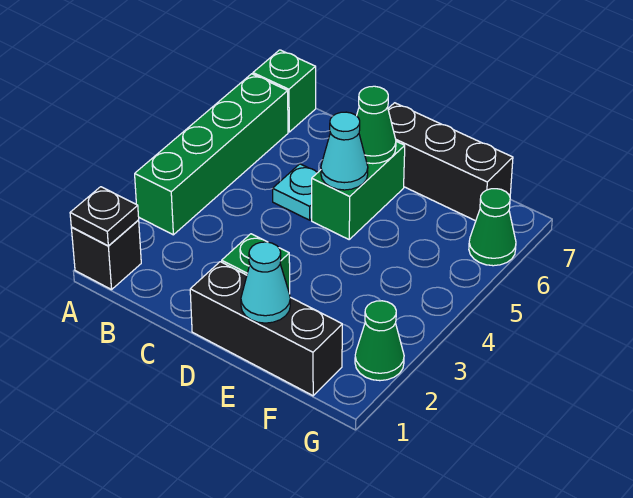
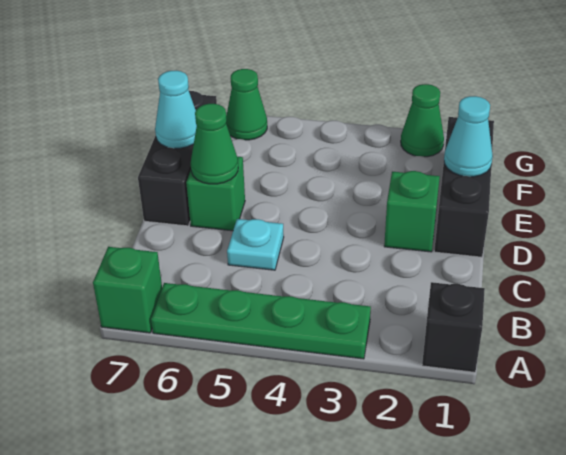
black 1x1 plate [70,187,139,246] -> none
green 1x4 brick [135,74,288,235] -> green 1x4 plate [151,283,371,359]
green 1x2 brick [312,141,405,239] -> green 1x1 brick [186,157,245,231]
cyan 1x1 cone [321,112,368,190] -> cyan 1x1 cone moved to [155,71,197,148]

